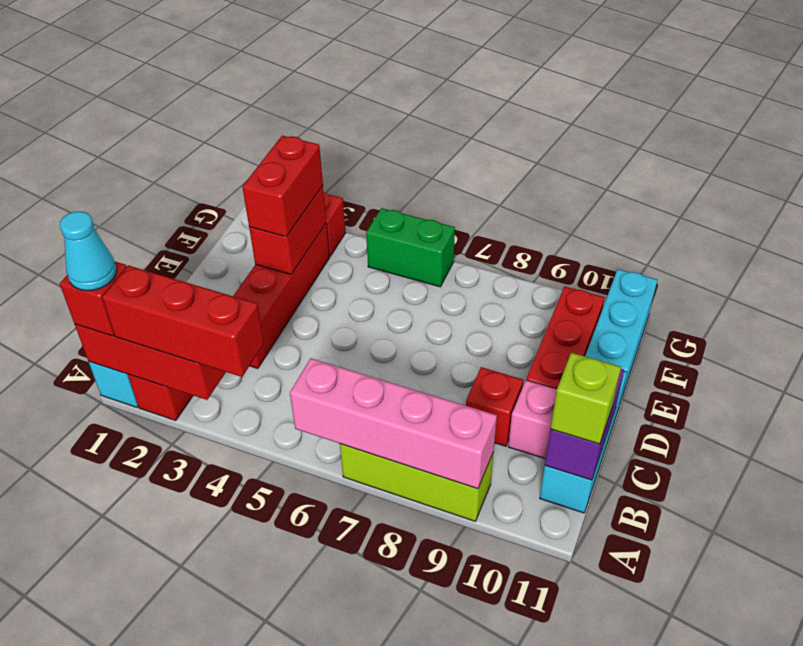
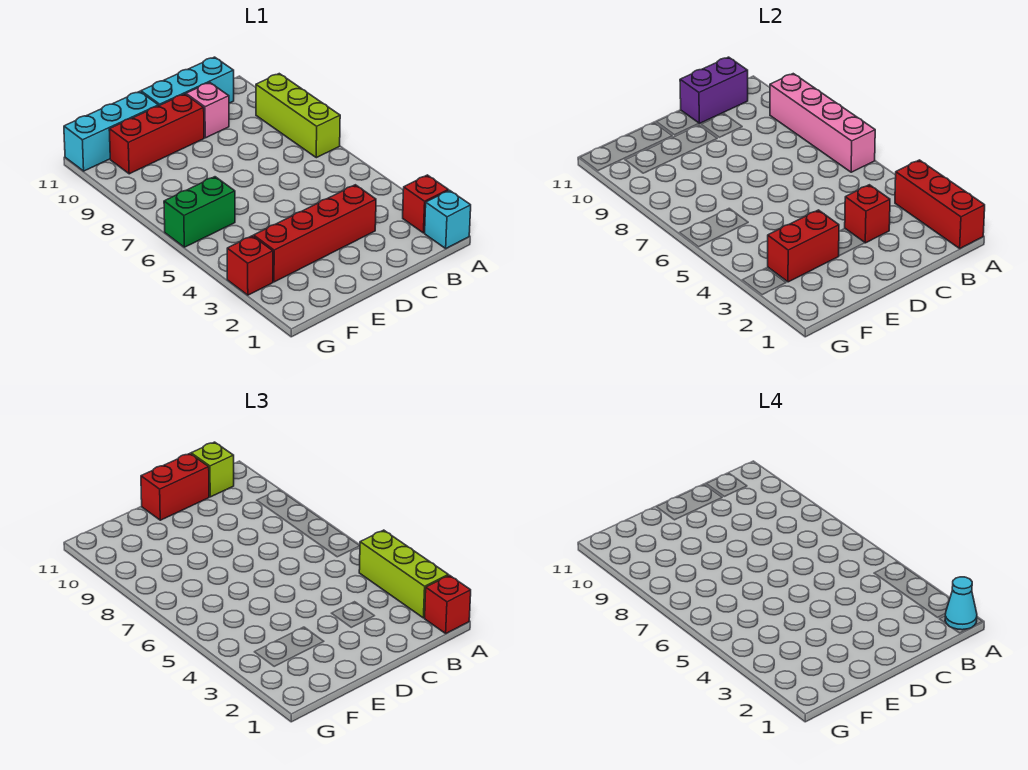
red 1x3 brick [102,265,264,377] -> lime 1x3 brick [359,530,448,618]
red 1x1 brick [466,367,523,446] -> red 1x1 brick moved to [845,185,890,243]
red 1x2 brick [242,136,323,237] -> red 1x2 brick moved to [141,454,209,520]
green 1x2 brick [366,208,455,287] -> green 1x2 brick turned to [164,177,235,247]

